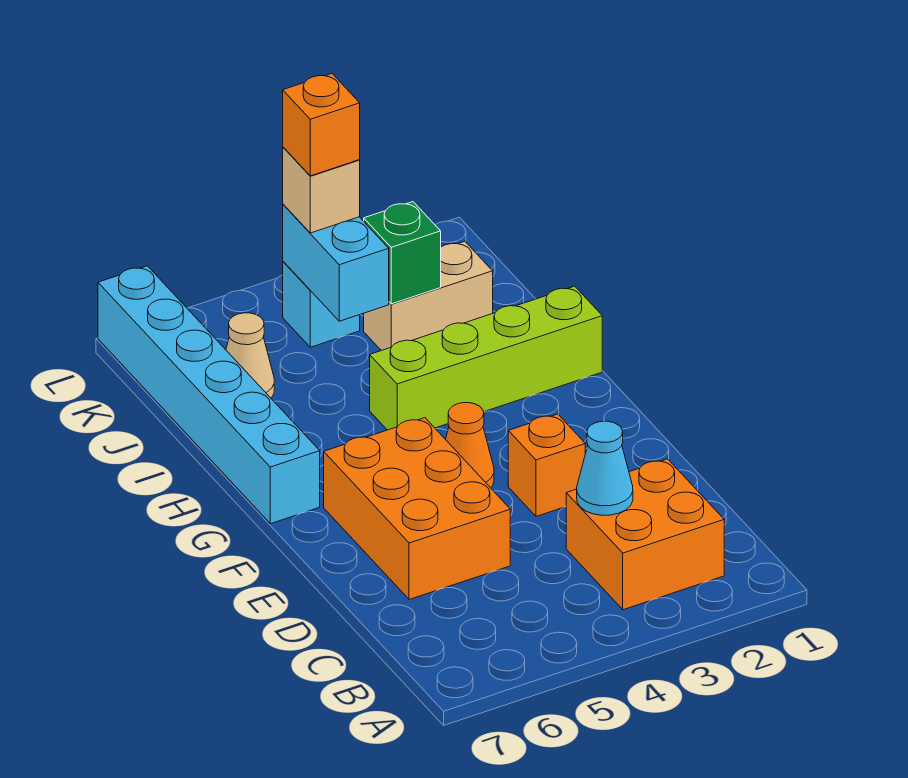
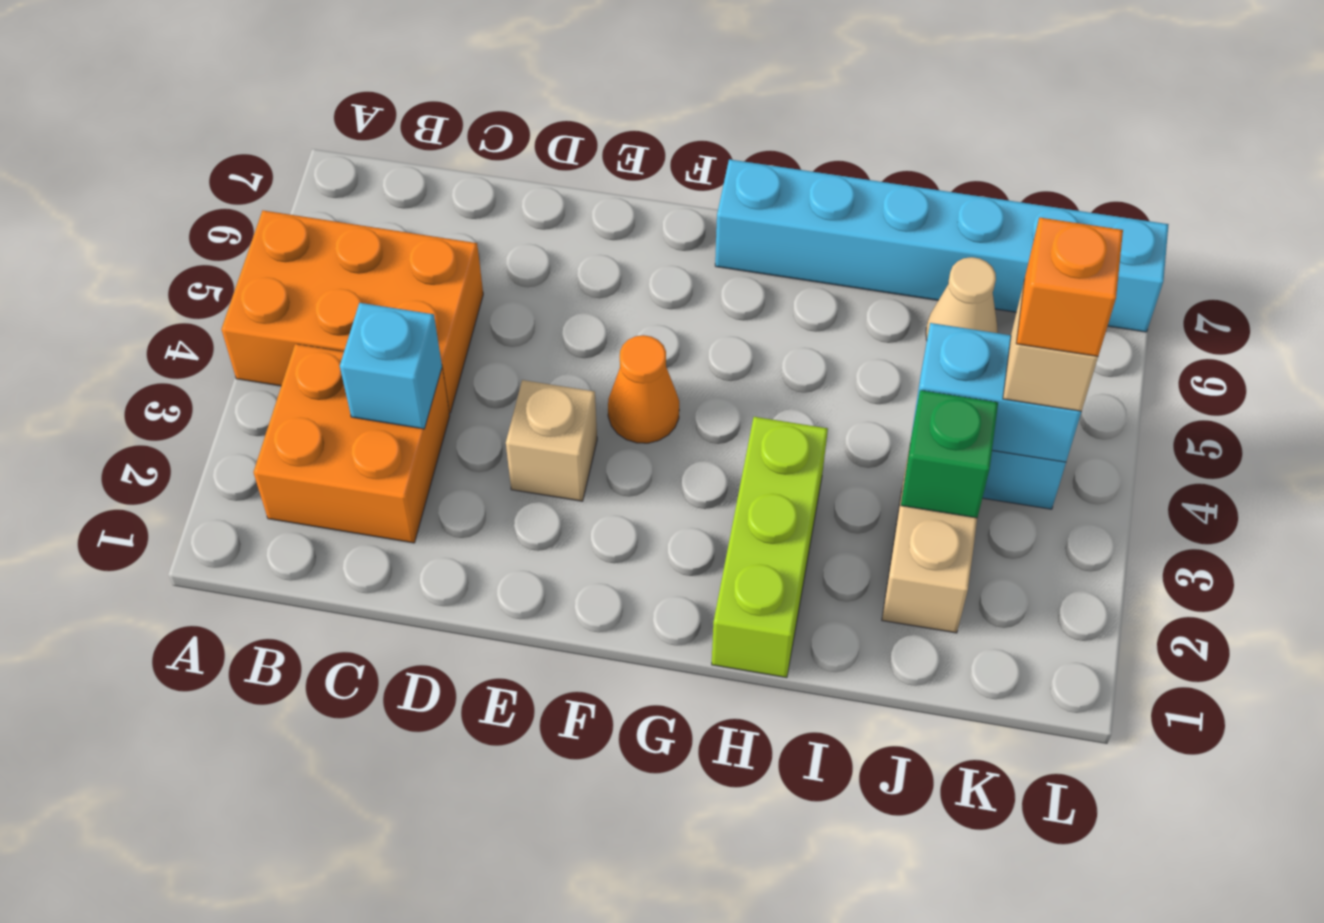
cyan 1x1 cone [577,421,633,515] -> cyan 1x1 brick [340,303,442,429]
orange 2x3 brick [324,418,510,600] -> orange 2x3 brick moved to [221,211,483,413]
orange 1x1 brick [508,414,585,516] -> tan 1x1 brick [506,380,597,501]
lime 1x4 brick [370,286,602,430] -> lime 1x3 brick [712,417,828,678]

